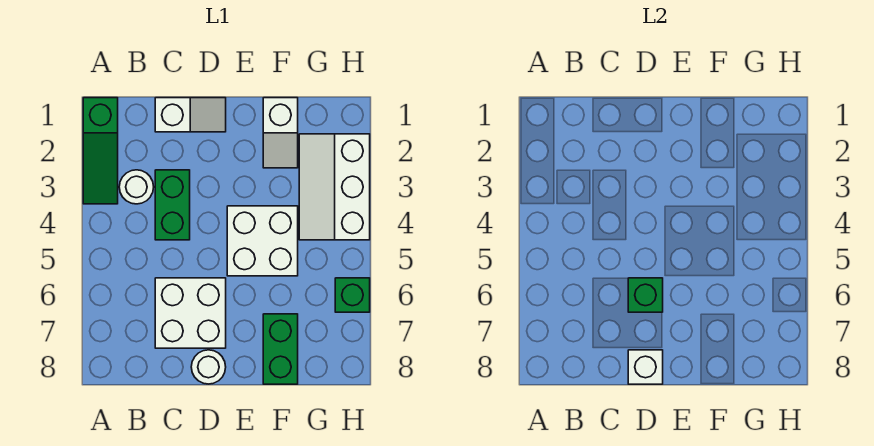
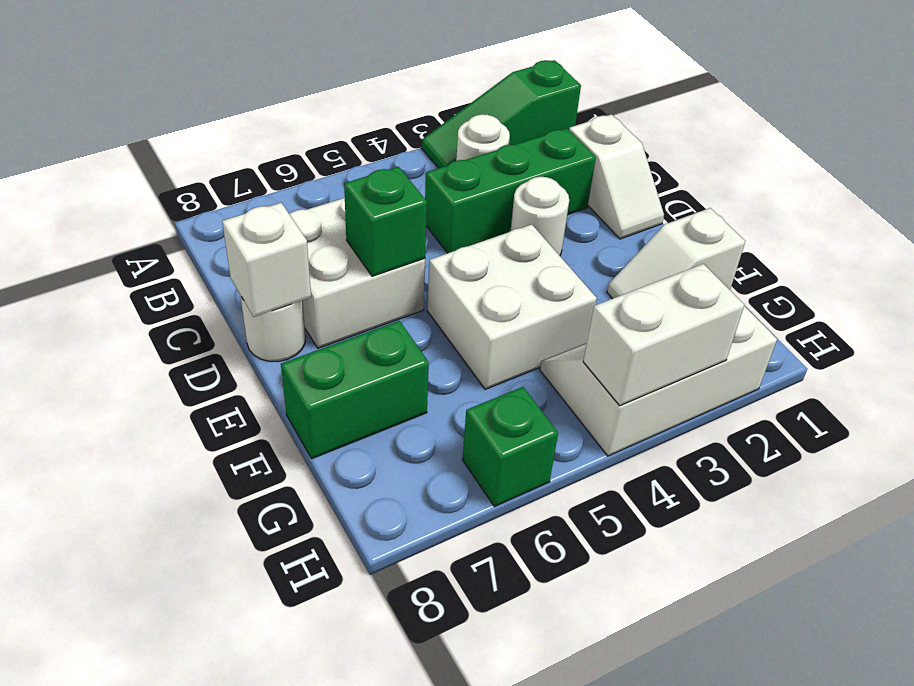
green 1x2 brick [155,170,190,240] -> green 1x3 brick [425,128,596,253]
none -> white 1x1 round brick [511,177,569,256]
none -> white 1x2 brick [583,264,744,406]

